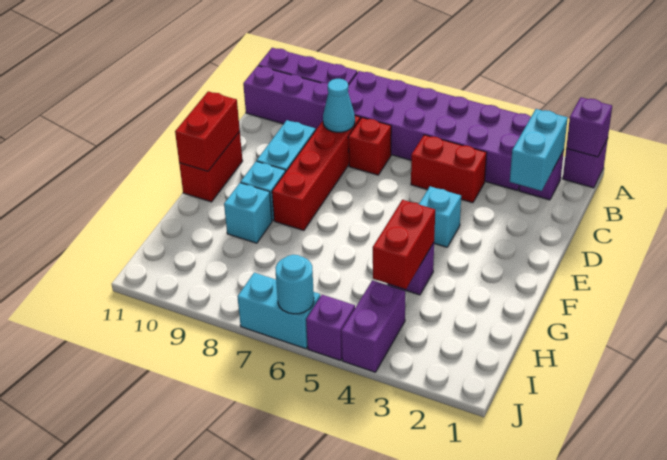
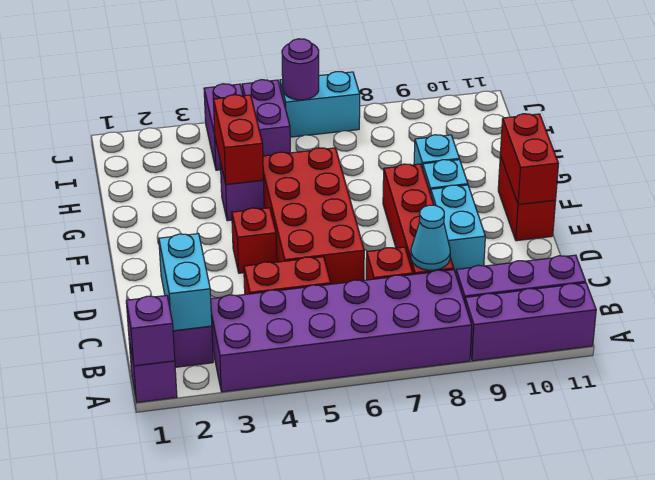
none -> red 2x4 brick [263,148,364,284]
cyan 1x1 brick [419,186,461,247] -> red 1x1 brick [232,208,277,273]
purple 1x1 brick [306,295,355,360] -> purple 1x2 brick [242,80,290,156]
cyan 1x1 round brick [275,255,314,314] -> purple 1x1 round brick [282,39,319,100]

